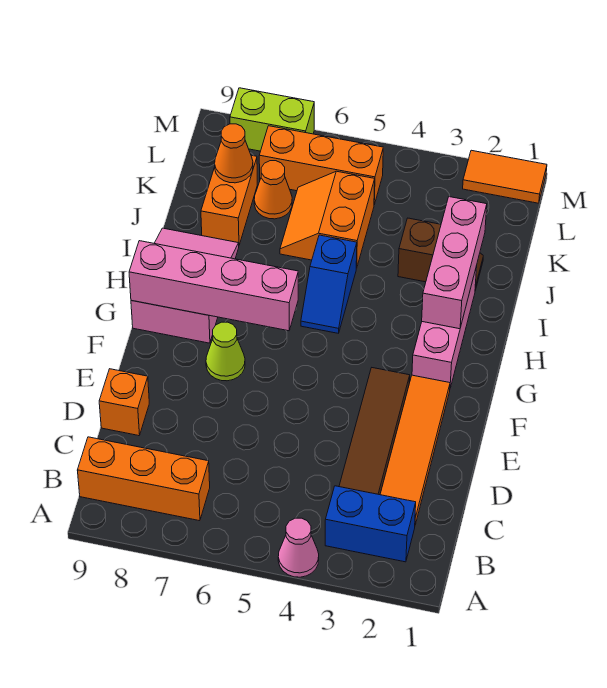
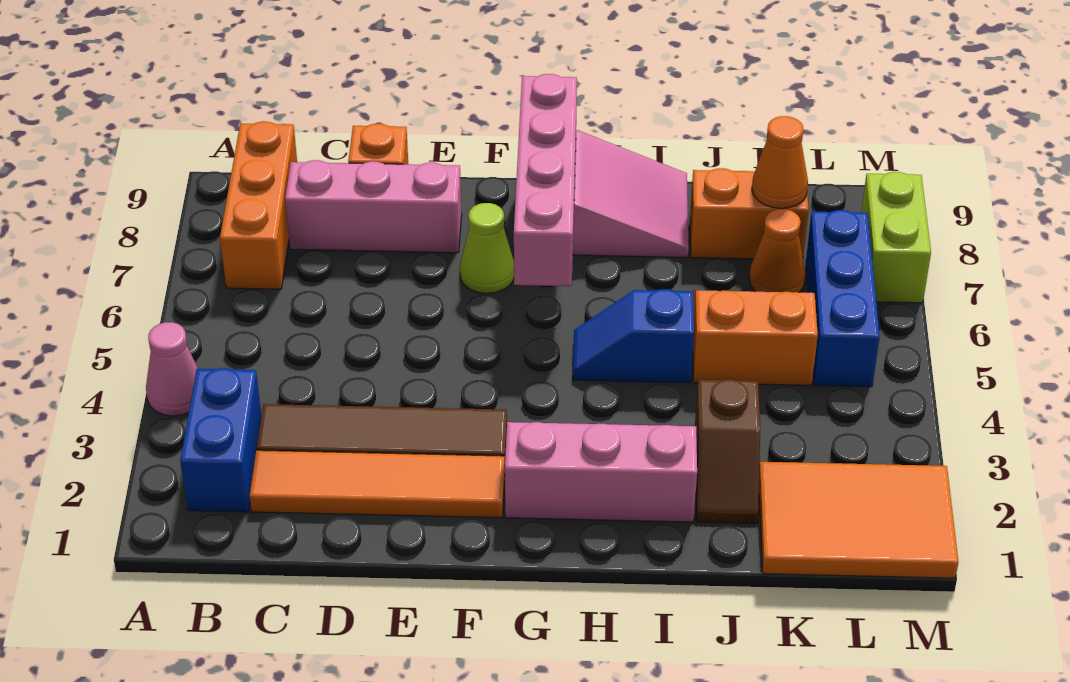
pink 1x3 brick [422,197,487,329] -> pink 1x3 brick moved to [285,160,462,253]
orange 1x3 brick [259,126,383,205] -> blue 1x3 brick [806,210,880,387]
orange 1x2 tile [463,150,547,203] -> orange 2x3 tile [759,462,958,578]

